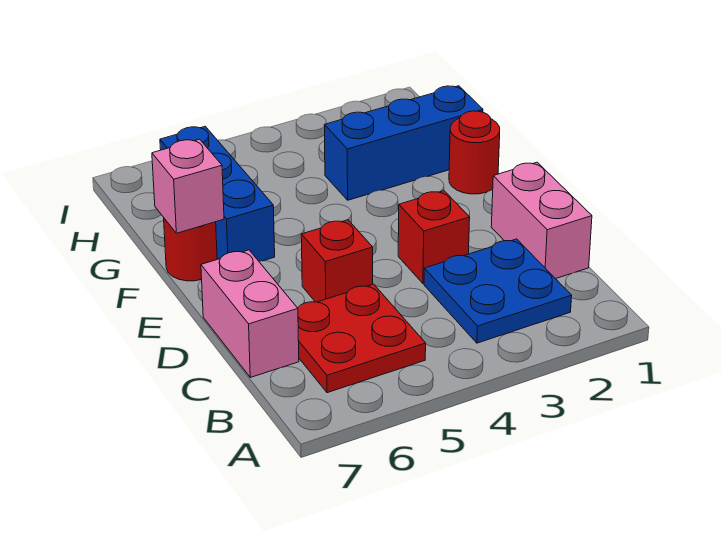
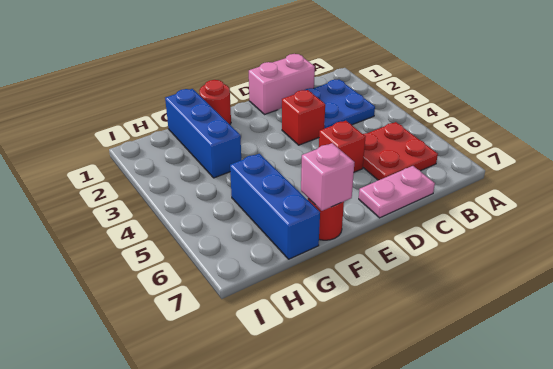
pink 1x2 brick [201,250,299,377] -> pink 1x2 plate [359,166,435,218]
blue 1x3 brick [160,126,275,261] -> blue 1x3 brick turned to [230,154,320,259]

